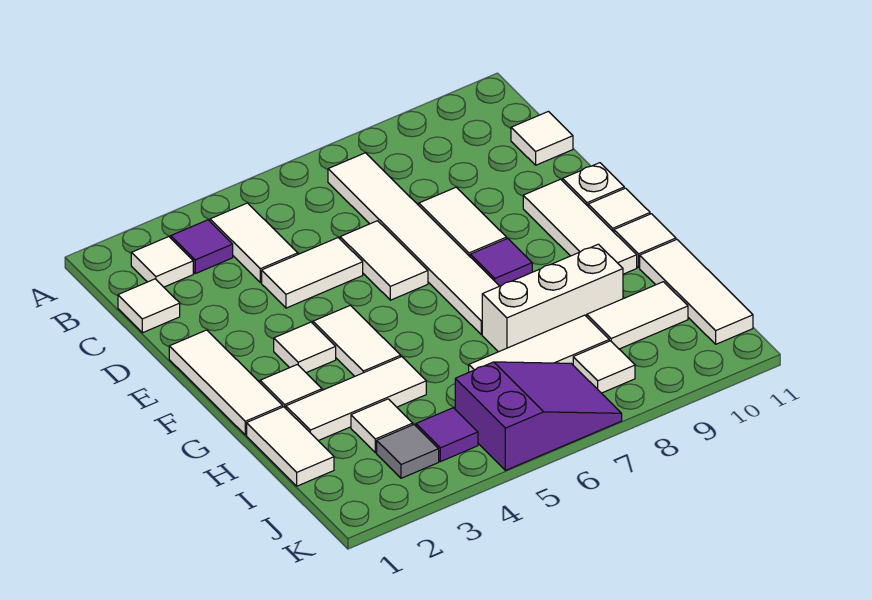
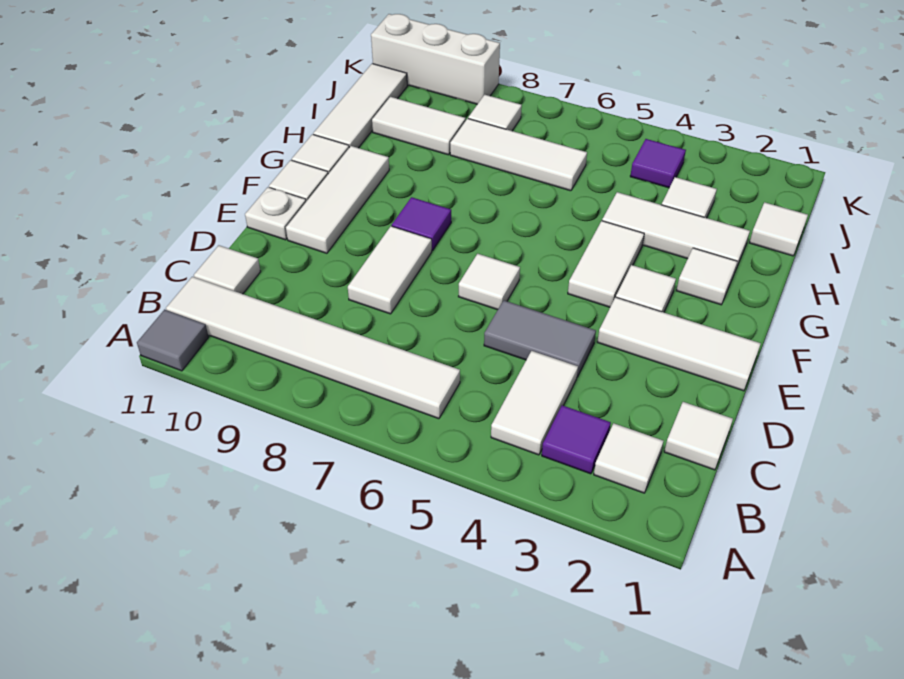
white 1x6 tile [328,153,499,335] -> white 1x6 tile turned to [166,277,460,419]
white 1x2 tile [262,238,363,308] -> grey 1x2 tile [484,300,596,377]
white 1x2 tile [340,221,428,300] -> white 1x1 tile [458,254,520,310]
white 1x3 tile [169,330,283,435] -> white 1x3 tile turned to [598,297,761,391]
white 1x2 tile [247,407,334,486] -> white 1x1 tile [750,202,808,256]
white 1x3 brick [482,244,623,352] -> white 1x3 brick moved to [371,14,500,104]
grey 1x1 tile [377,425,439,478] -> grey 1x1 tile moved to [137,310,209,371]
purple 2x3 slope [455,362,622,470] -> none

